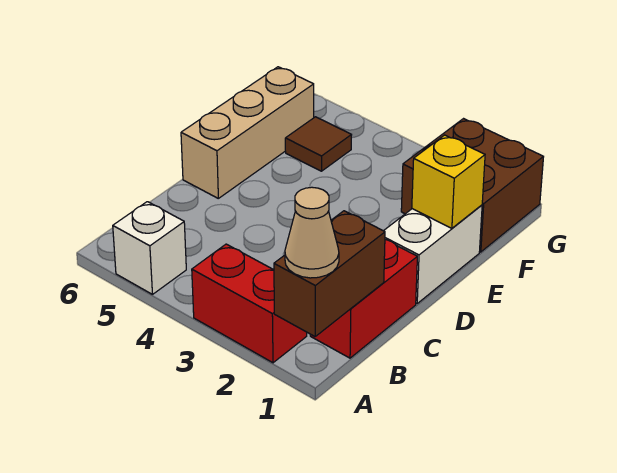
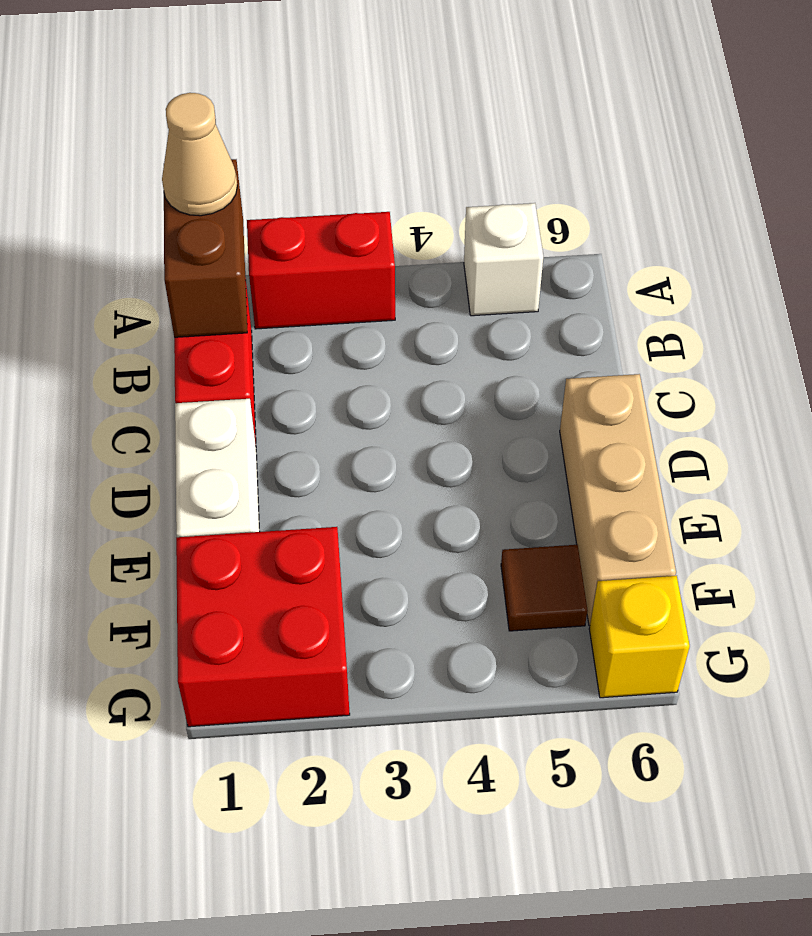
yellow 1x1 brick [412,135,485,228] -> yellow 1x1 brick moved to [589,576,690,698]
brown 2x2 brick [401,119,543,252] -> red 2x2 brick [176,527,350,727]

